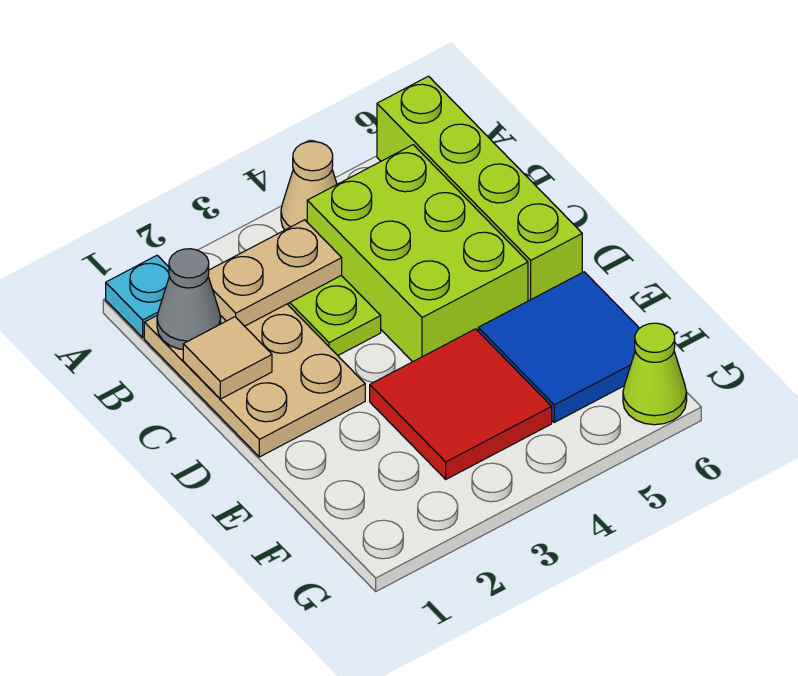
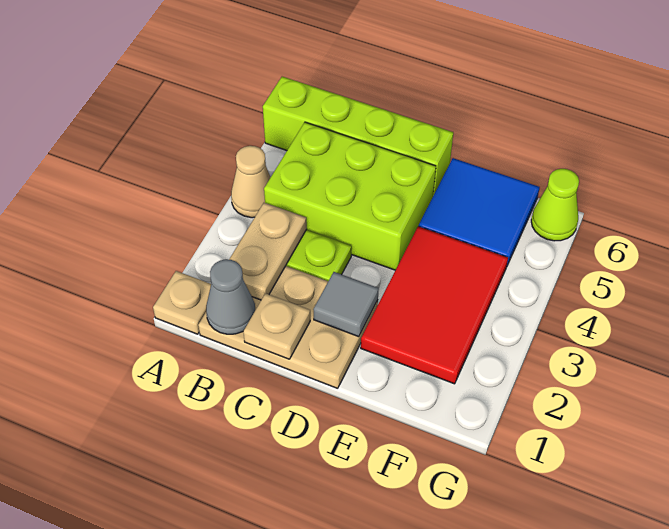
cyan 1x1 plate [106,255,169,337] -> tan 1x1 plate [153,271,211,334]
tan 1x1 tile [183,317,272,399] -> tan 1x1 plate [243,293,310,359]
none -> grey 1x1 tile [313,272,379,337]
red 2x2 tile [370,329,552,479] -> red 2x3 tile [361,226,508,384]

